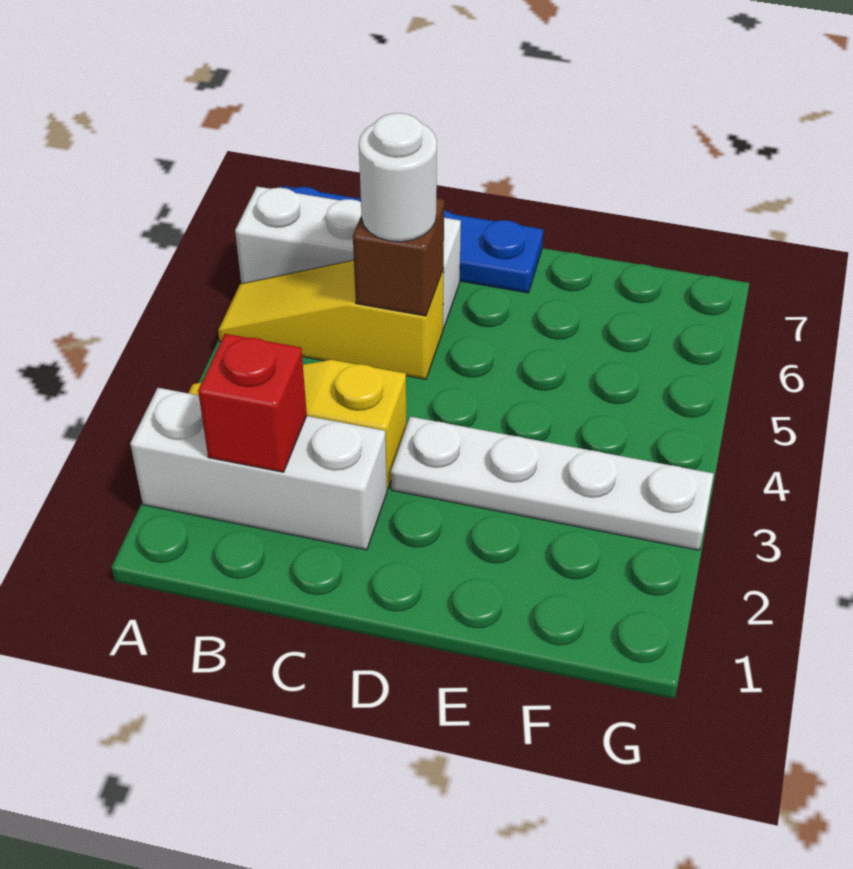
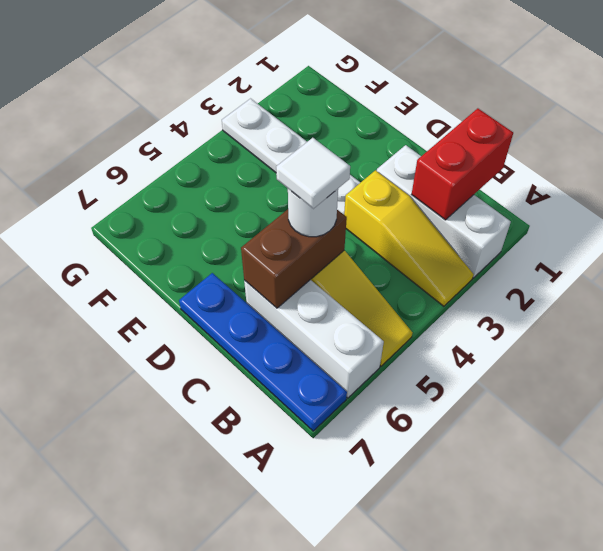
red 1x1 brick [198,334,307,472] -> red 1x2 brick [411,108,513,220]
brown 1x1 brick [353,198,444,316] -> brown 1x2 brick [241,210,347,308]
none -> white 1x1 tile [276,138,350,209]

